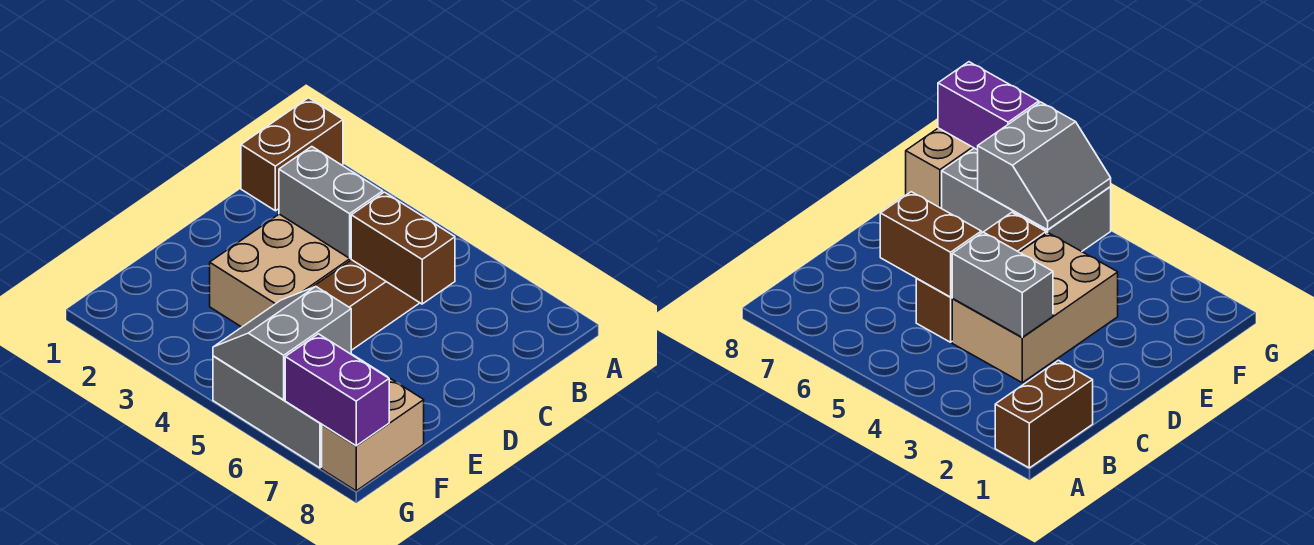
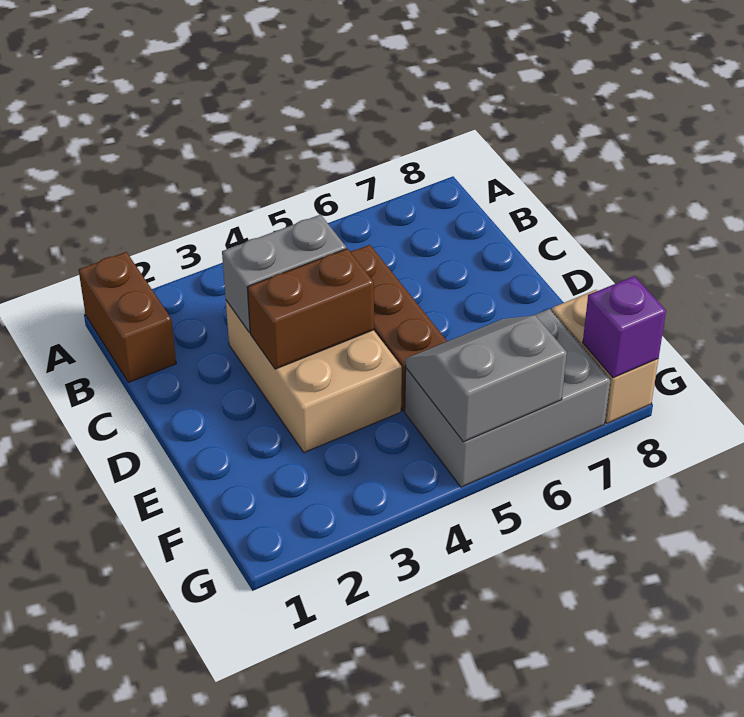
brown 1x2 brick [351,192,455,304] -> brown 1x2 brick moved to [247,249,374,369]
grey 2x2 slope [213,287,351,400] -> grey 2x2 slope turned to [406,315,567,442]
purple 1x2 brick [285,334,389,446] -> purple 1x1 brick [583,276,666,378]

